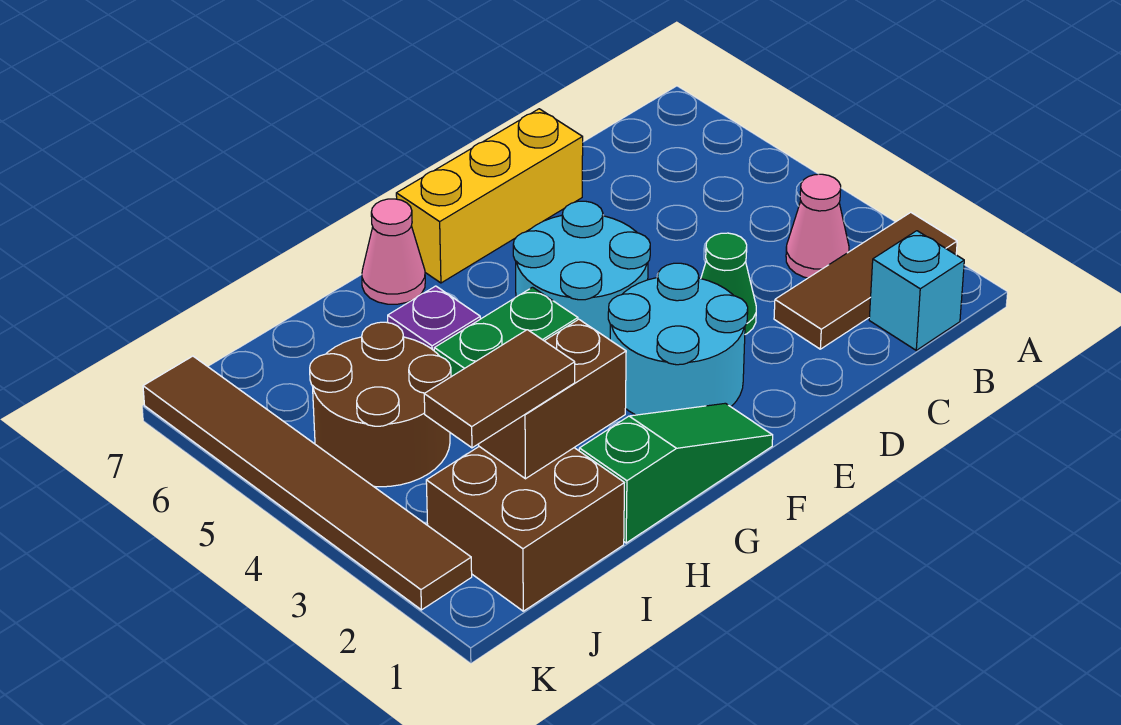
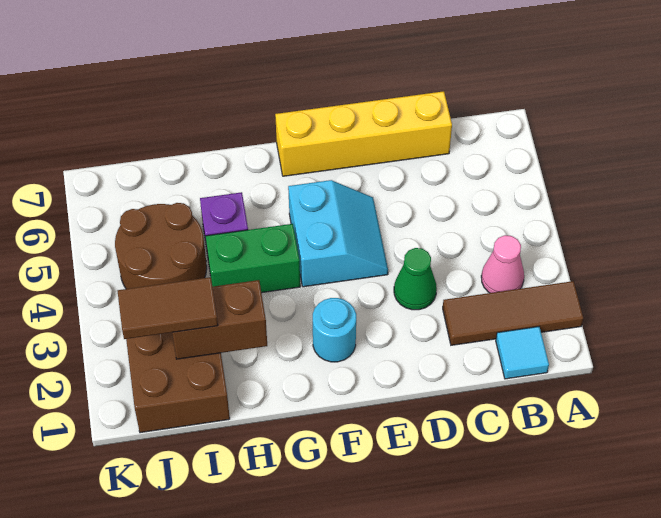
cyan 1x1 brick [869,231,964,350] -> cyan 1x1 tile [496,327,549,379]
yellow 1x3 brick [396,109,583,283] -> yellow 1x4 brick [275,91,452,176]
cyan 2x2 round brick [608,263,748,415] -> cyan 1x1 round brick [313,298,356,362]
cyan 2x2 round brick [513,201,650,340] -> cyan 2x2 slope [288,180,388,287]
green 1x3 slope [579,403,773,543] -> none
pink 1x1 cone [362,199,425,304] -> none
brown 1x6 tile [143,356,472,610] -> none

